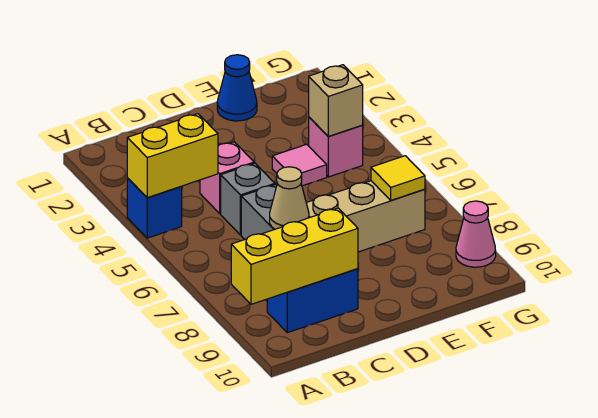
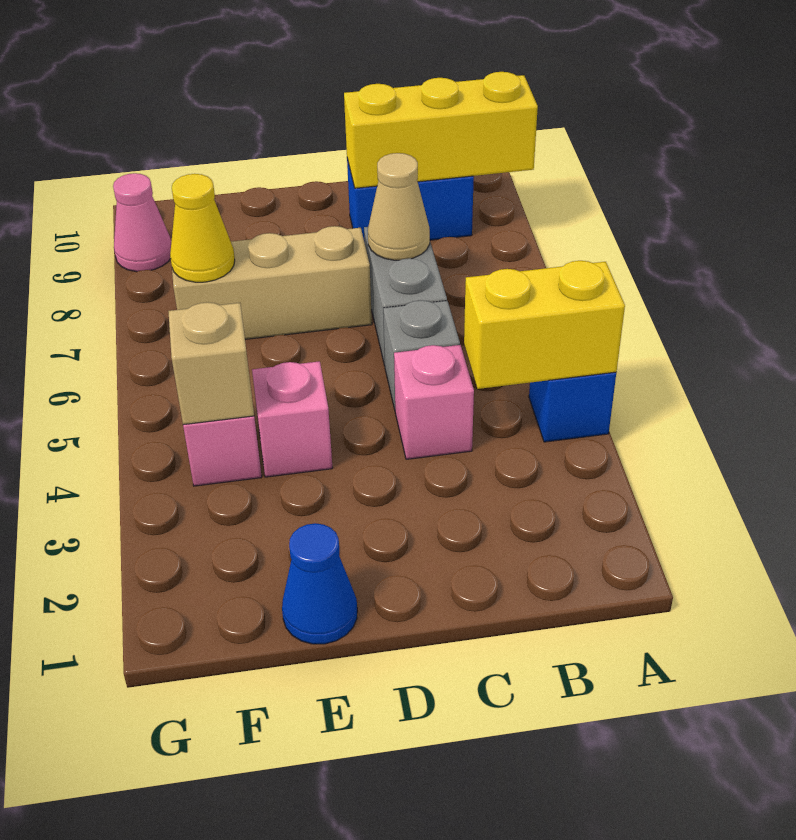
pink 1x1 tile [272,144,327,186] -> pink 1x1 brick [252,361,332,477]
yellow 1x1 tile [371,156,425,200] -> yellow 1x1 cone [170,174,235,282]

